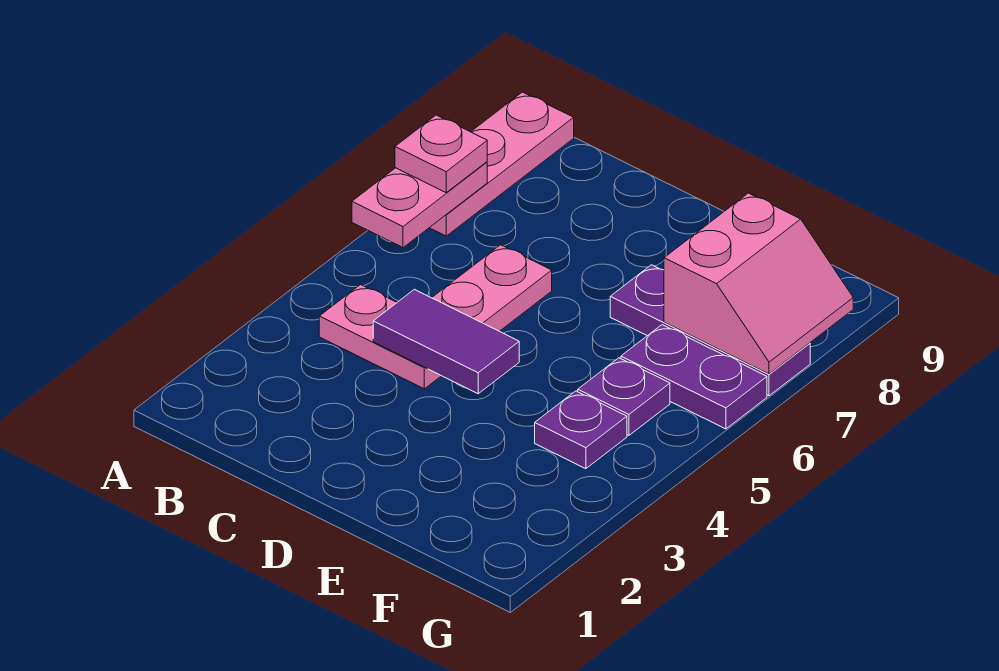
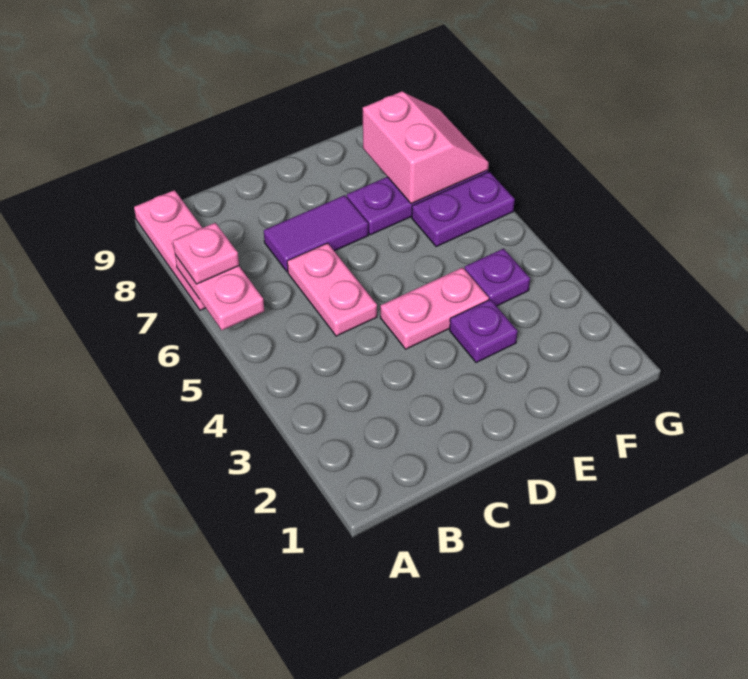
pink 1x2 plate [319,285,441,389] -> pink 1x2 plate moved to [380,267,489,349]
purple 1x2 tile [373,289,519,394] -> purple 1x2 tile moved to [264,195,368,272]
purple 1x1 plate [578,358,670,435] -> purple 1x1 plate moved to [450,299,517,363]

